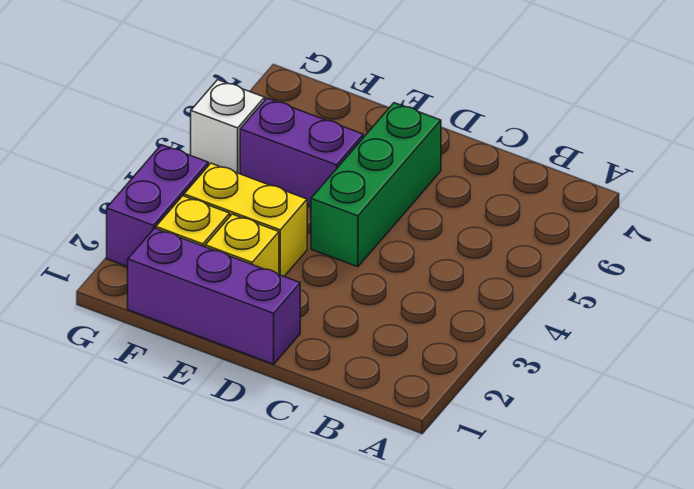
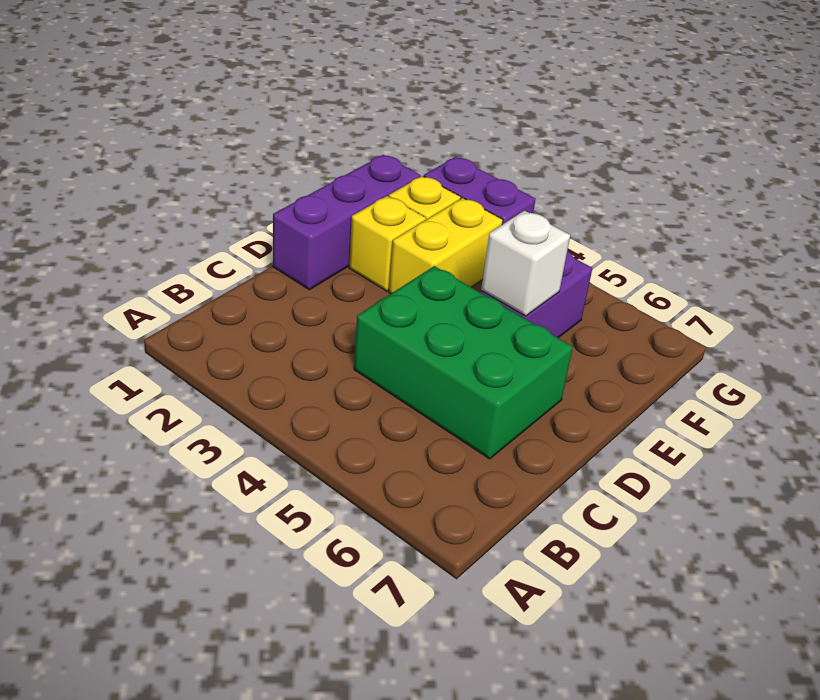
green 1x3 brick [311,103,441,267] -> green 2x3 brick [354,266,573,459]
white 1x1 brick [191,80,265,174] -> white 1x1 brick moved to [481,211,570,316]

